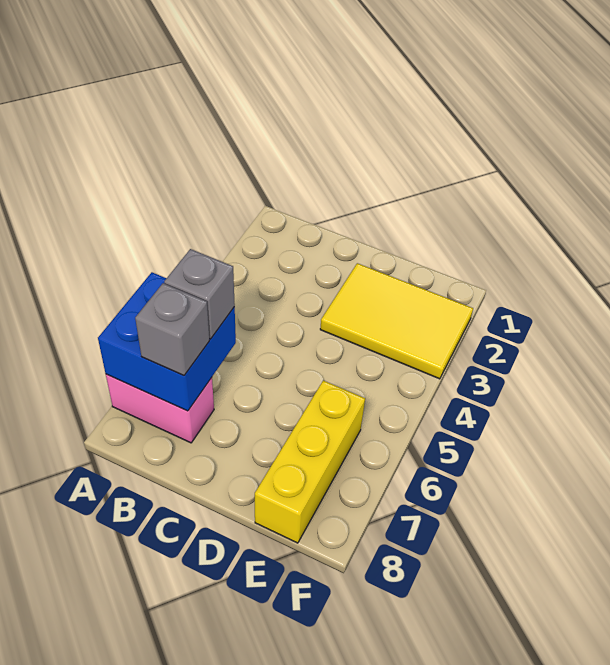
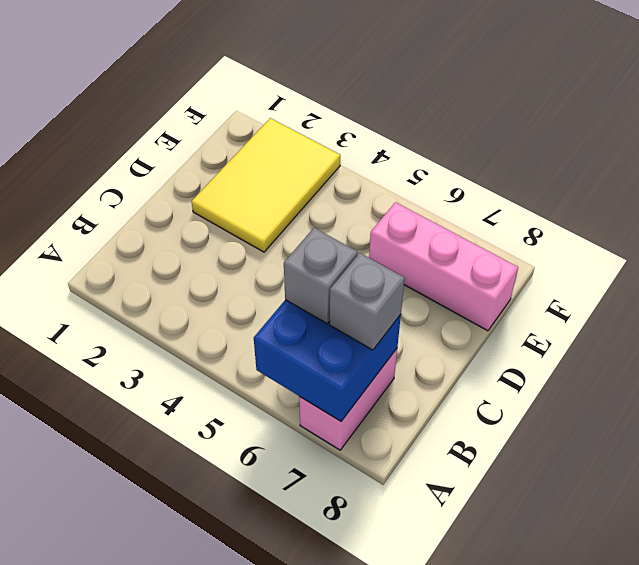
yellow 1x3 brick [255,381,365,543] -> pink 1x3 brick [369,202,518,331]

